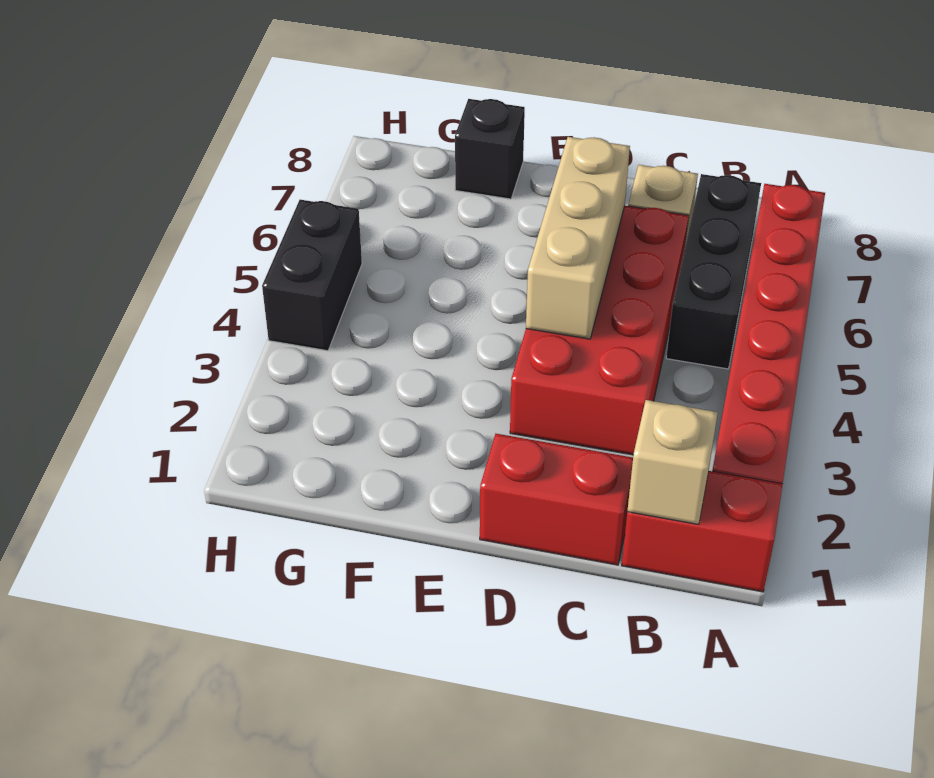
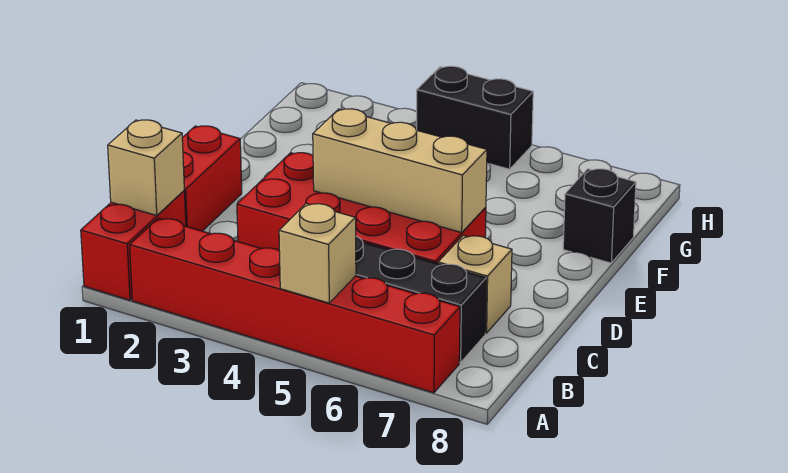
none -> tan 1x1 brick [279,203,356,303]

